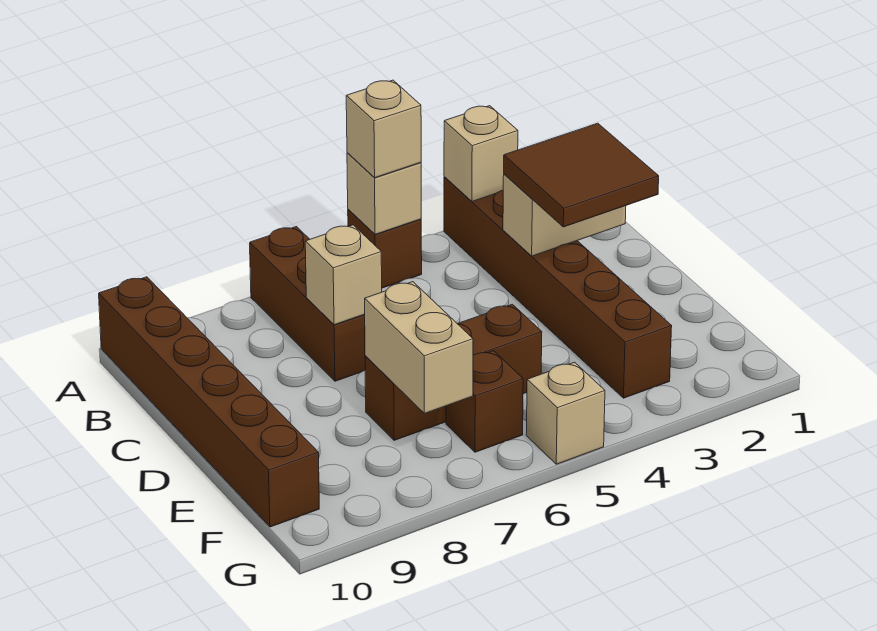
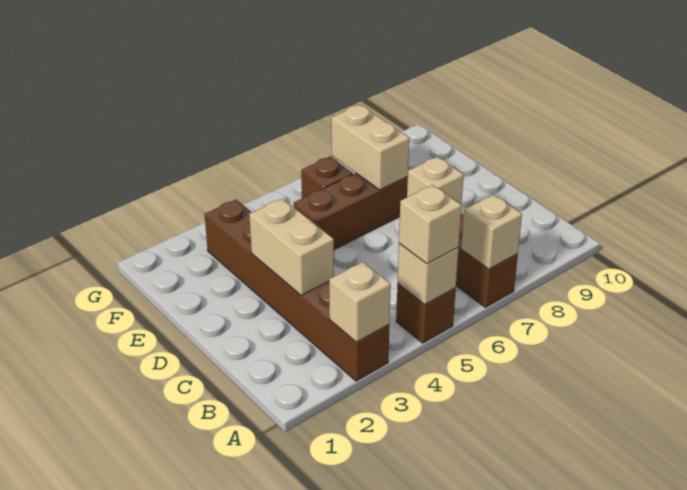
brown 1x6 brick [99,277,319,527] -> none
tan 1x2 brick [503,174,626,256] -> tan 1x2 brick turned to [249,199,334,295]
brown 2x2 tile [504,123,659,227] -> none
tan 1x1 brick [526,362,605,464] -> tan 1x1 brick moved to [461,195,522,269]

